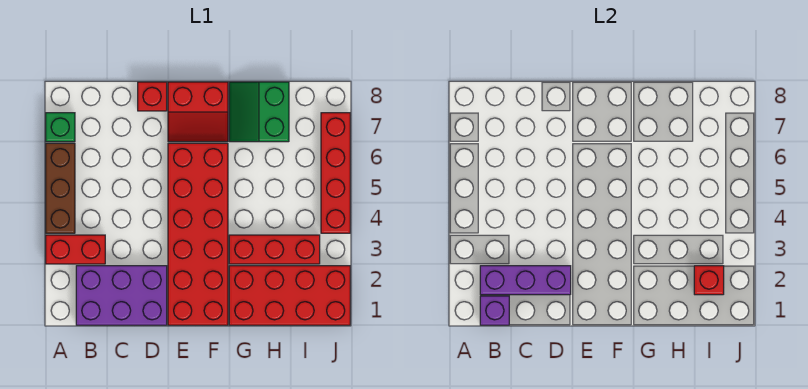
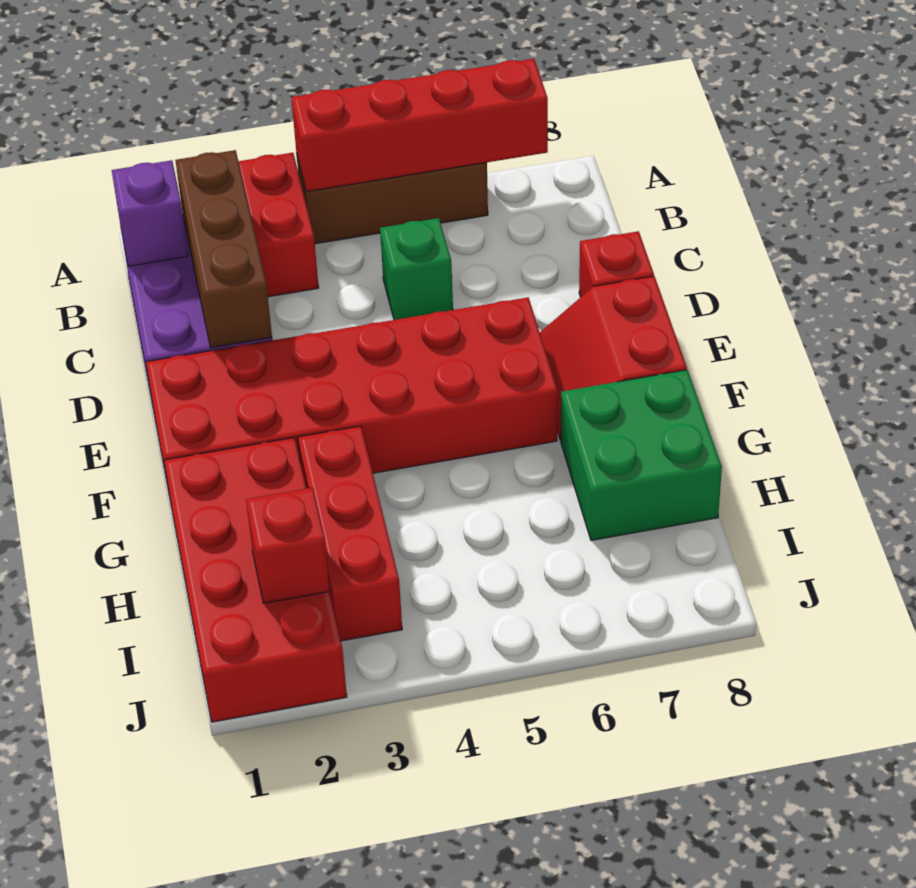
green 1x1 brick [46,113,75,142] -> green 1x1 brick moved to [380,218,453,320]
purple 1x3 brick [480,266,571,295] -> brown 1x3 brick [175,150,272,348]
green 2x2 slope [229,82,289,142] -> green 2x2 brick [561,370,722,540]
red 1x4 brick [321,113,350,233] -> red 1x4 brick moved to [291,59,548,192]

